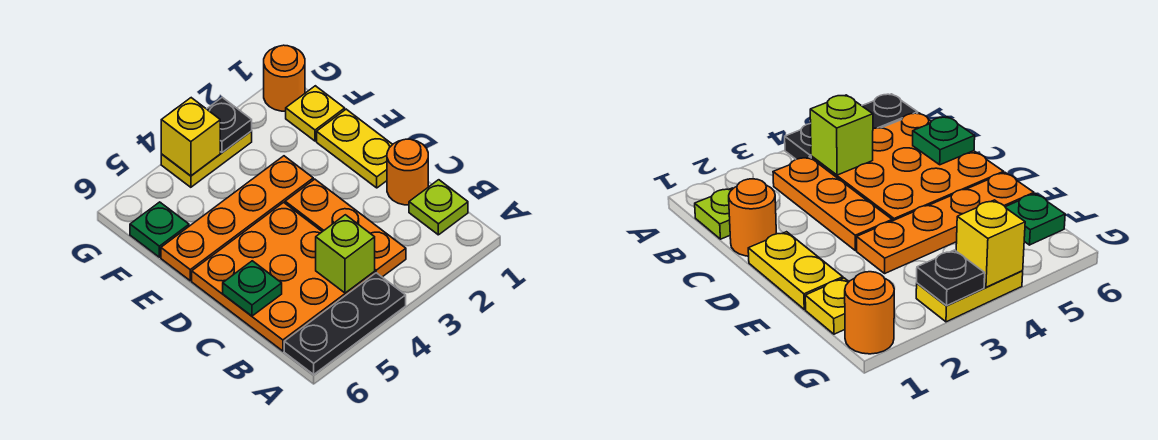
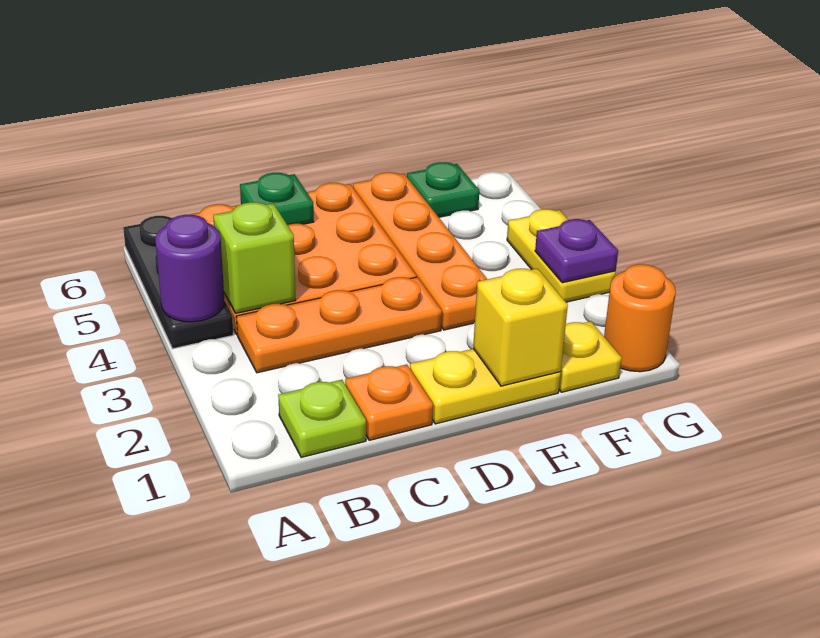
none -> purple 1x1 round brick [155,215,225,322]
orange 1x1 round brick [387,139,428,205] -> orange 1x1 plate [345,364,433,440]
black 1x1 plate [207,97,252,153] -> purple 1x1 plate [535,219,618,283]
yellow 1x1 brick [161,98,220,176] -> yellow 1x1 brick moved to [473,269,568,386]

